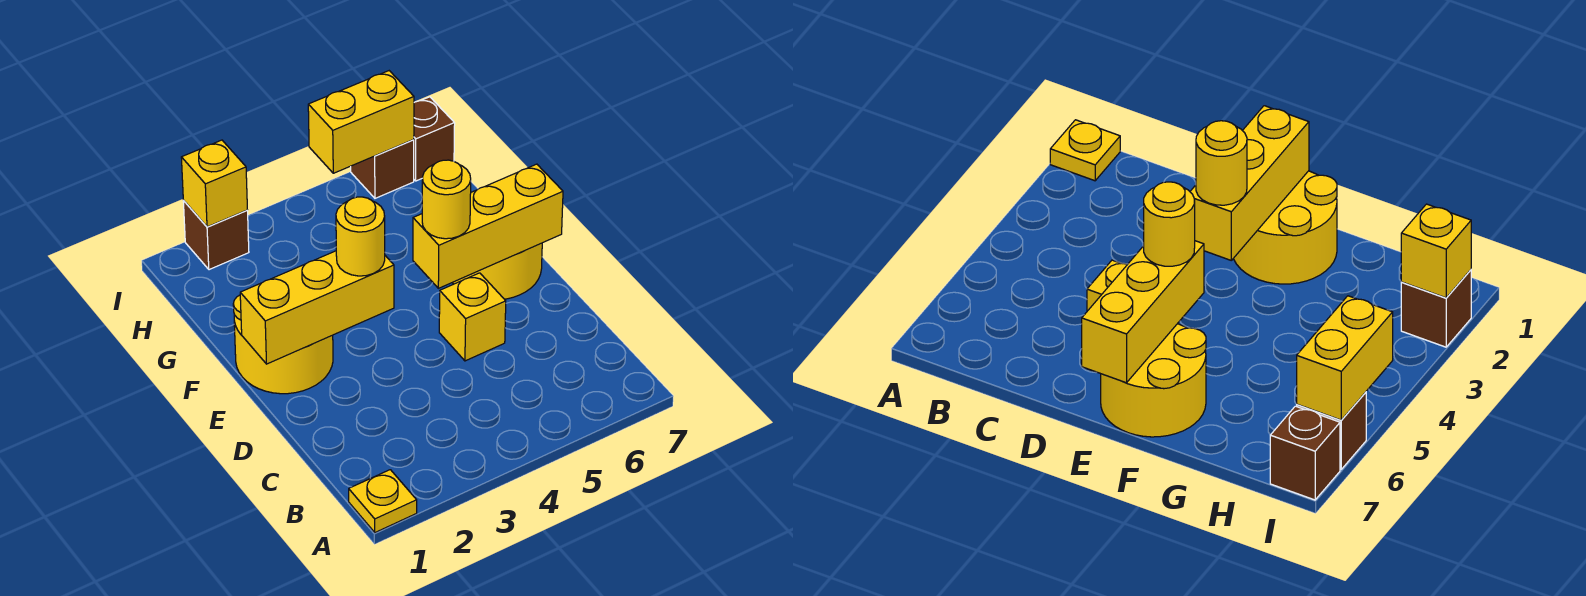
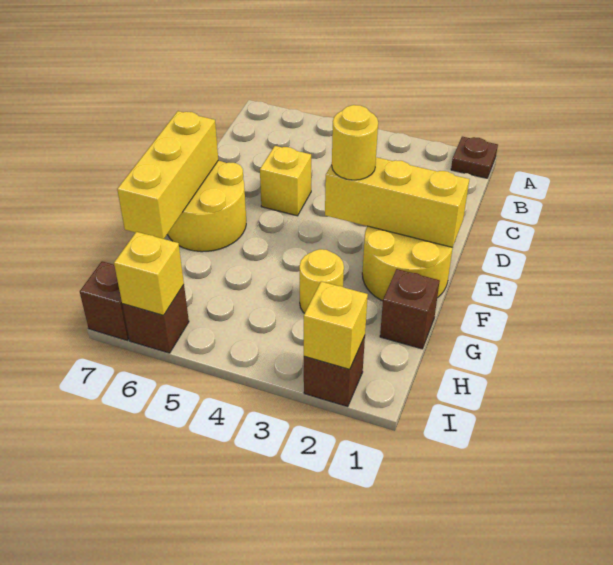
yellow 1x1 plate [349,470,417,532] -> brown 1x1 plate [451,137,498,178]
yellow 1x3 brick [413,164,563,288] -> yellow 1x3 brick turned to [117,111,218,239]
yellow 1x1 round brick [422,160,471,239] -> yellow 1x1 round brick moved to [299,249,344,313]
none -> brown 1x1 brick [380,269,440,349]
yellow 1x2 brick [308,71,414,173] -> yellow 1x1 brick [114,232,184,315]

